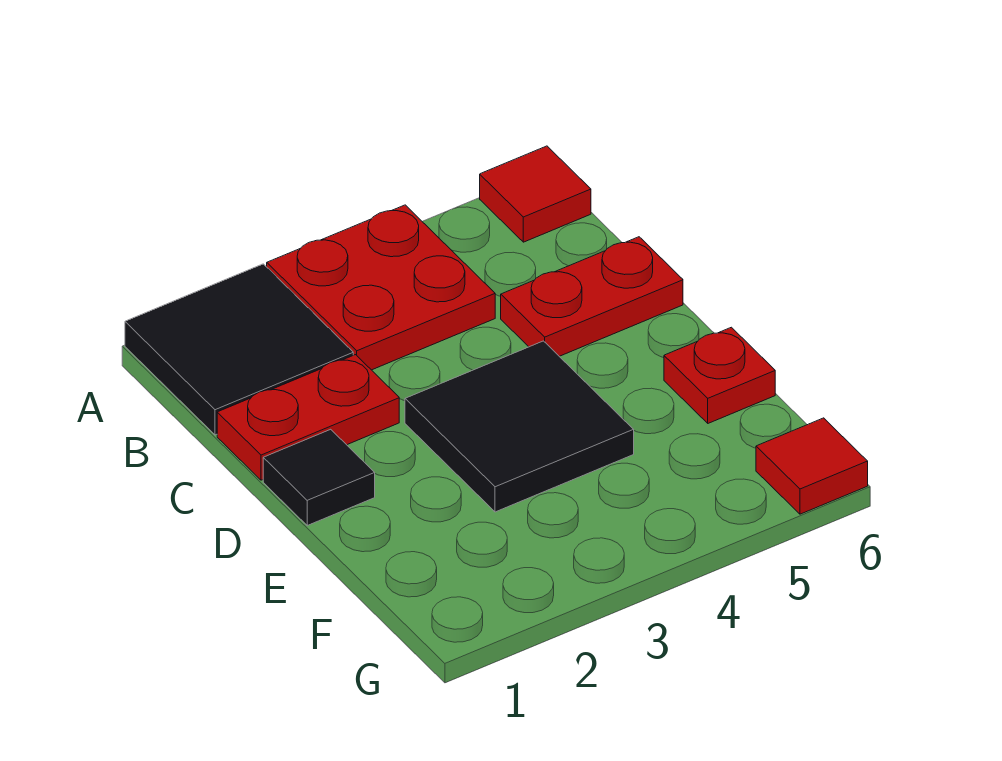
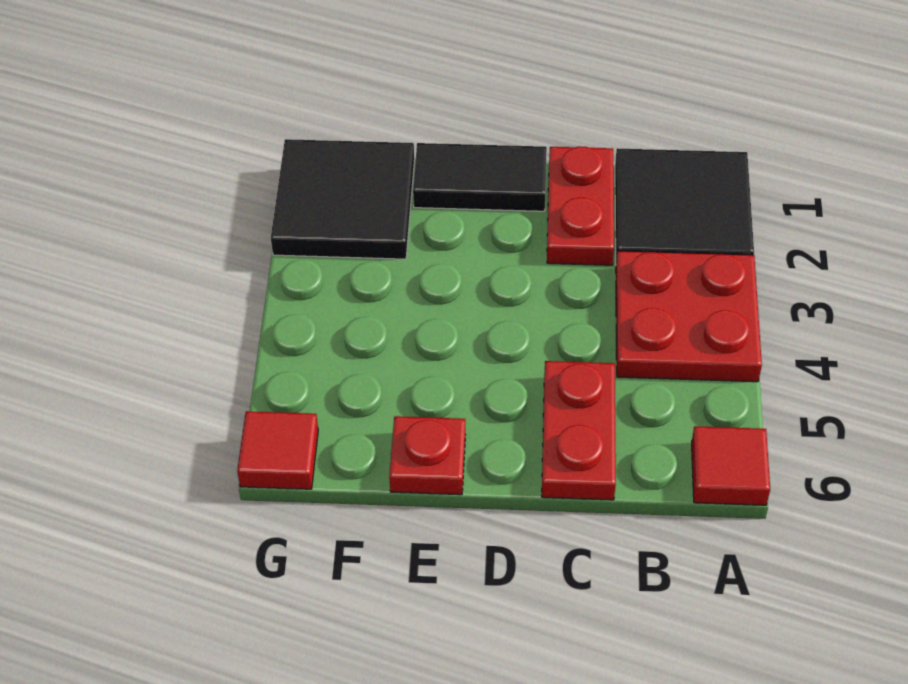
black 1x1 tile [263,429,375,525] -> black 1x2 tile [413,143,547,211]
black 2x2 tile [405,341,634,512] -> black 2x2 tile moved to [271,139,414,259]

